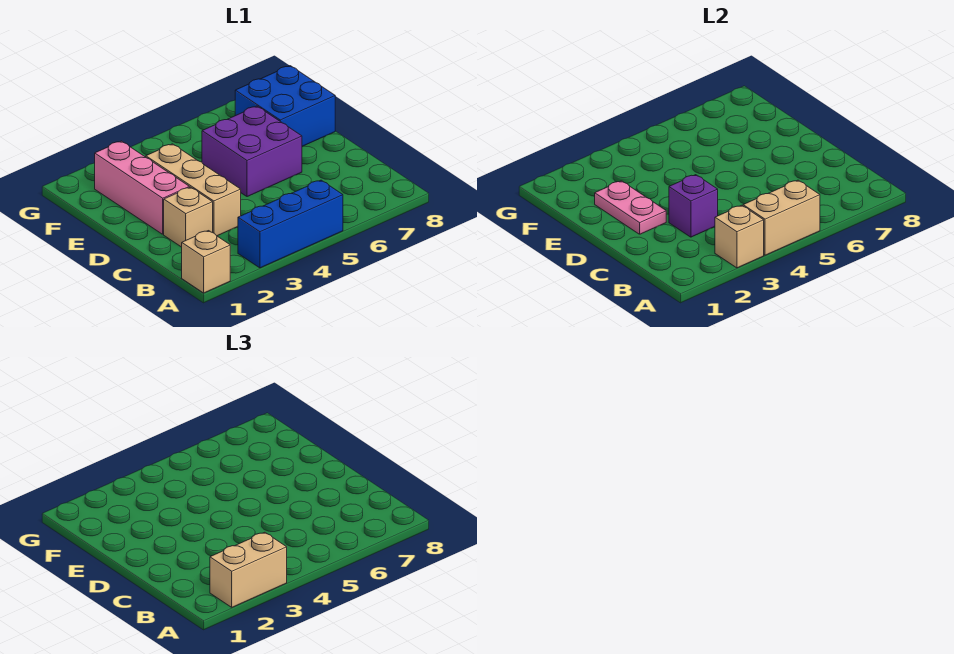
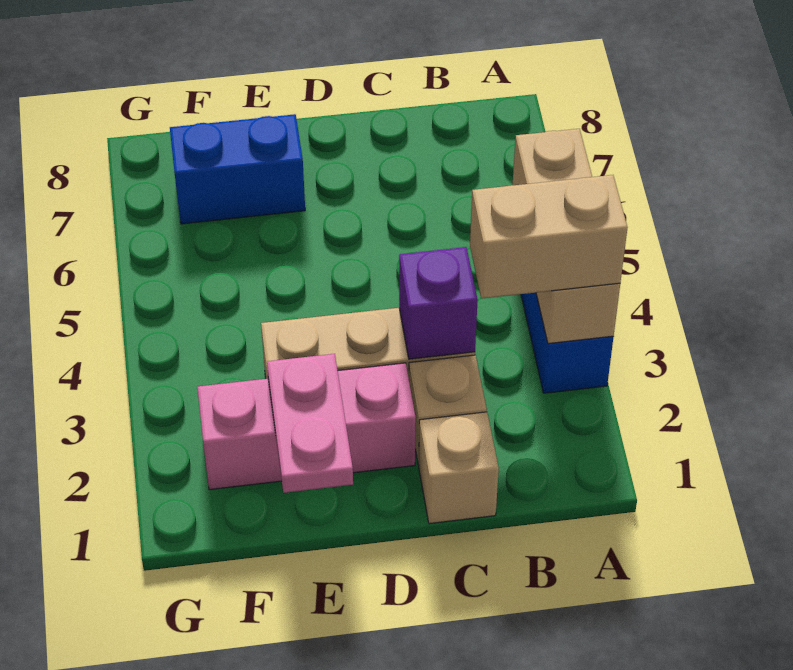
tan 1x1 brick [182,231,230,293] -> tan 1x1 brick moved to [419,412,499,524]
tan 1x2 brick [210,532,287,607] -> tan 1x2 brick turned to [470,175,628,299]
pink 1x2 plate [595,181,666,234] -> pink 1x2 plate turned to [267,354,353,493]
purple 2x2 brick [202,106,302,197] -> none
blue 2x2 brick [235,66,335,147] -> blue 1x2 brick [170,114,305,224]

